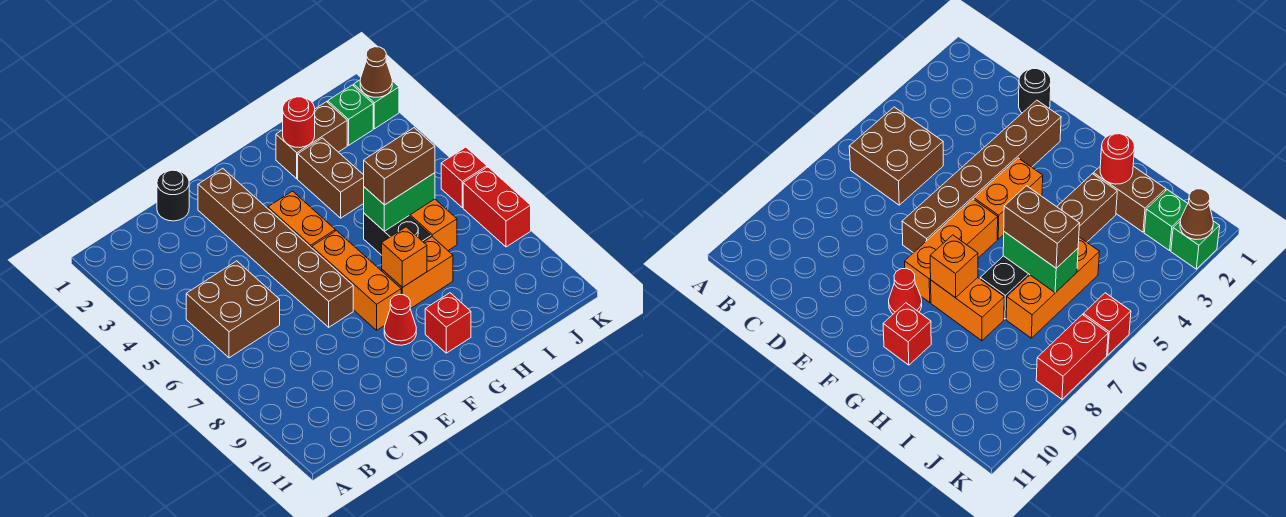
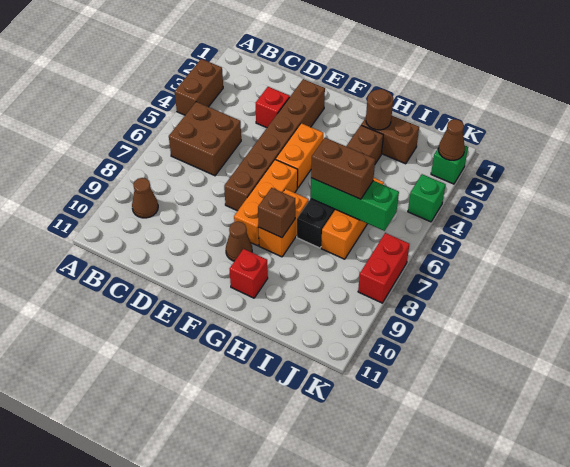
none -> brown 1x2 brick [175,59,223,115]
none -> brown 1x1 cone [132,178,158,218]
black 1x1 round brick [157,170,189,221] -> none
red 1x1 cone [384,295,416,345] -> brown 1x1 cone [226,222,252,261]
orange 1x2 brick [382,237,453,309] -> orange 1x2 brick turned to [259,189,309,257]
orange 1x1 brick [382,227,427,287] -> brown 1x1 brick [258,188,295,238]
red 1x1 round brick [283,97,315,148] -> brown 1x1 round brick [366,89,393,130]
green 1x2 brick [364,173,435,231] -> green 1x3 brick [311,178,399,231]
green 1x1 brick [328,85,373,145] -> green 1x1 brick moved to [408,174,446,222]
red 1x1 brick [441,147,487,207] -> red 1x1 brick moved to [256,87,290,128]

